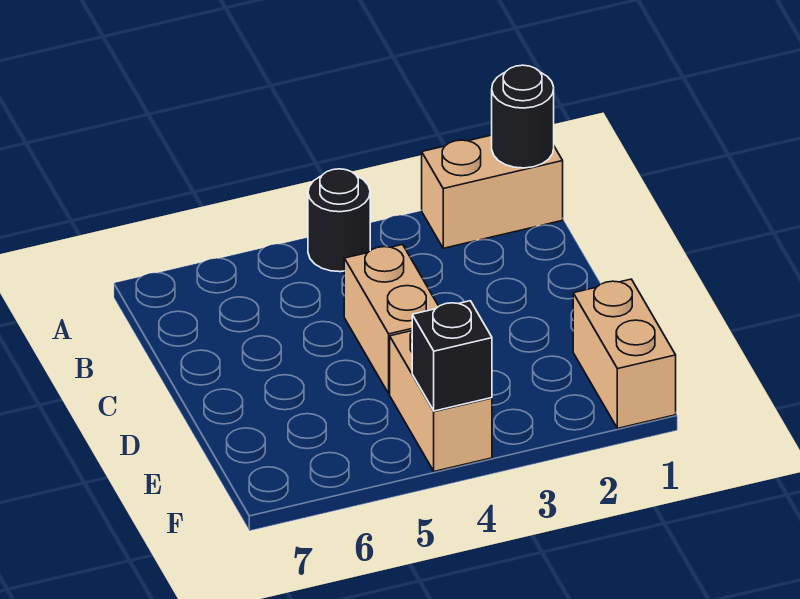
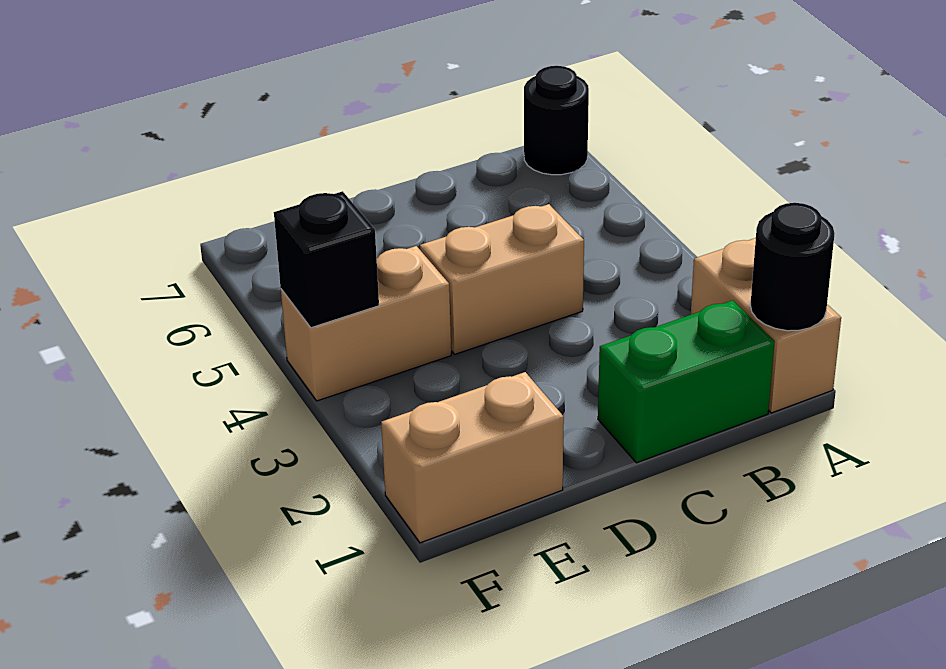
black 1x1 round brick [308,169,370,272] -> black 1x1 round brick moved to [524,66,589,175]
none -> green 1x2 brick [598,300,775,463]

